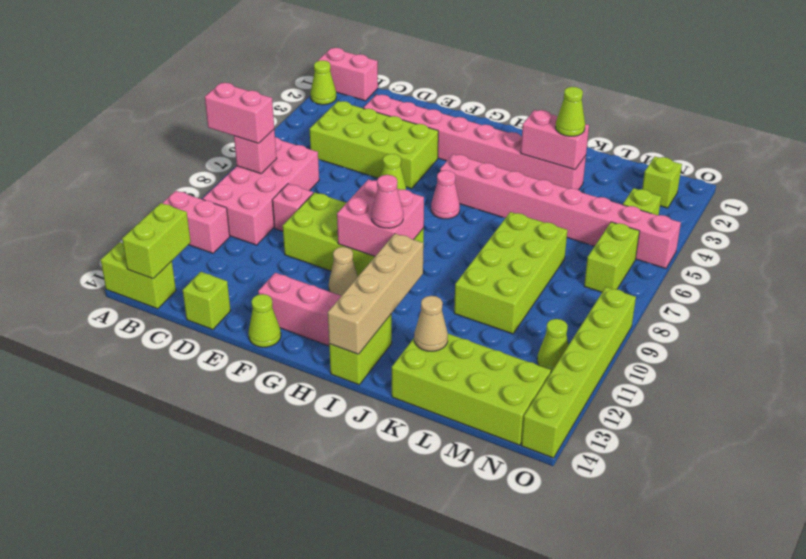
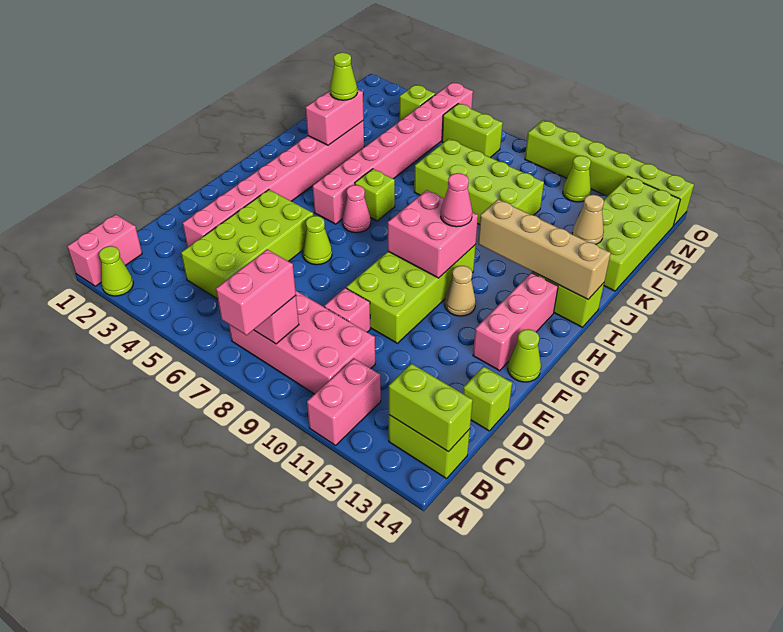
lime 1x2 brick [101,242,176,309] -> lime 1x2 brick turned to [389,415,470,479]
lime 1x1 brick [642,157,682,208] -> lime 1x1 brick moved to [355,169,395,221]

